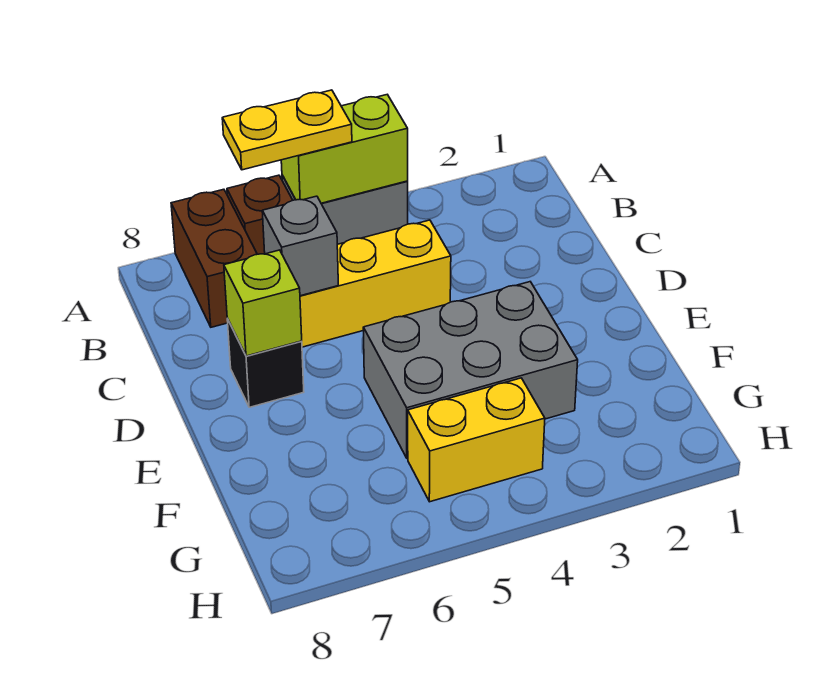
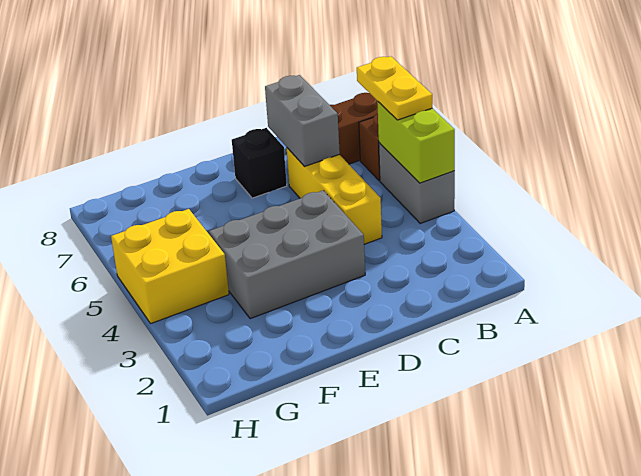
grey 1x1 brick [262,196,338,296] -> grey 1x2 brick [265,75,340,167]
lime 1x1 brick [224,250,302,356] -> none
grey 2x3 brick [363,282,578,458] -> grey 2x3 brick turned to [209,190,365,319]
yellow 1x2 brick [408,378,545,502] -> yellow 2x2 brick [111,209,229,324]

